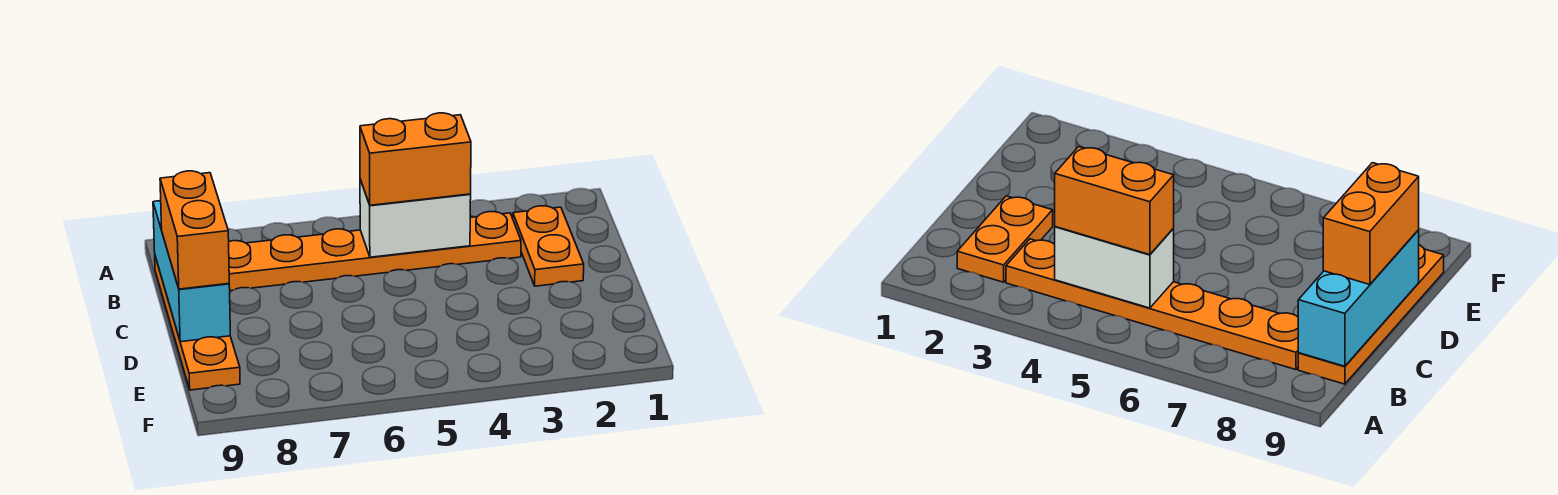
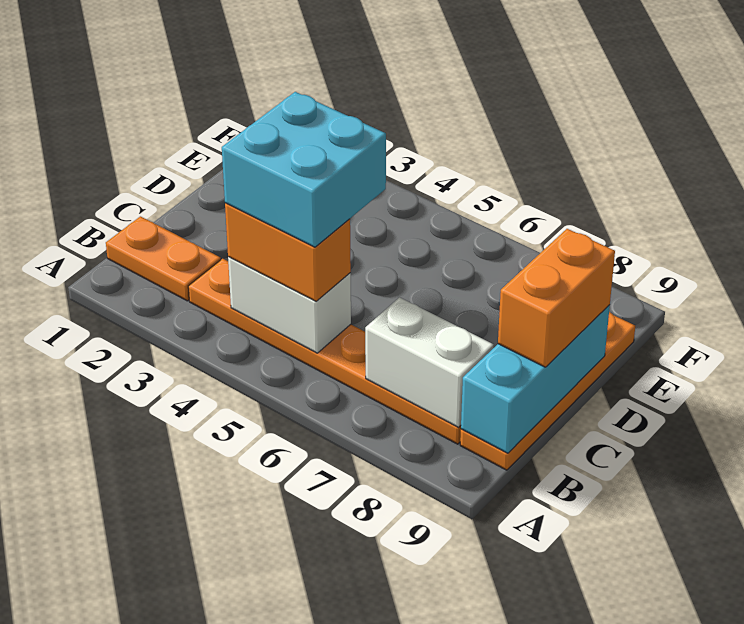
orange 1x2 plate [513,206,584,286] -> orange 1x2 plate turned to [106,216,221,301]
none -> cyan 2x2 brick [222,92,386,247]
none -> white 1x2 brick [365,297,494,427]

